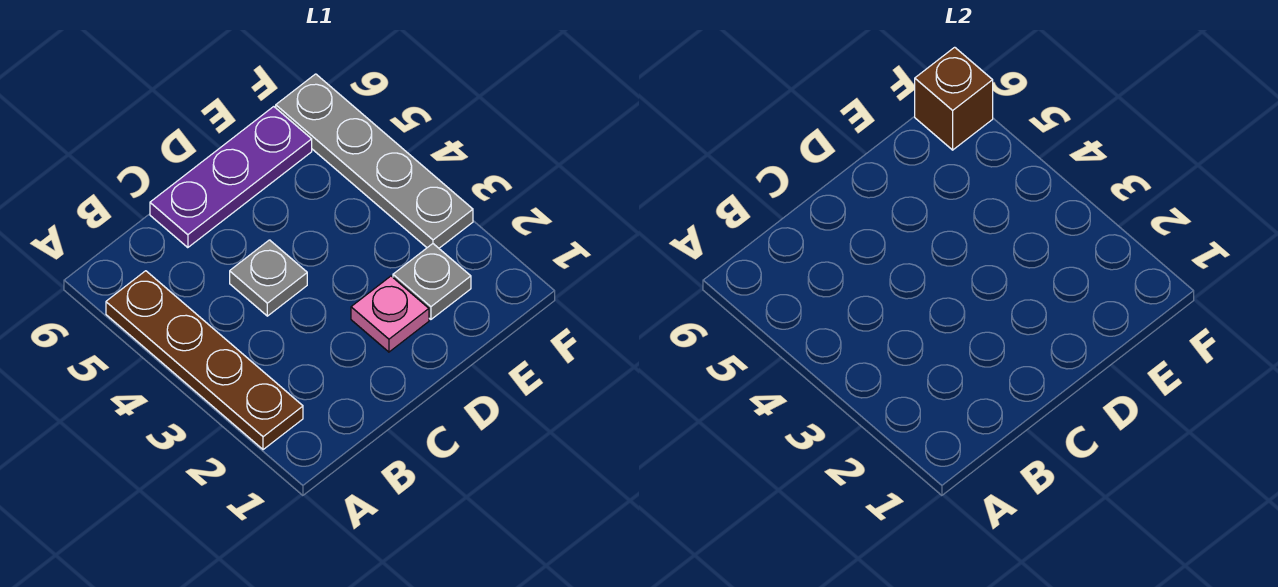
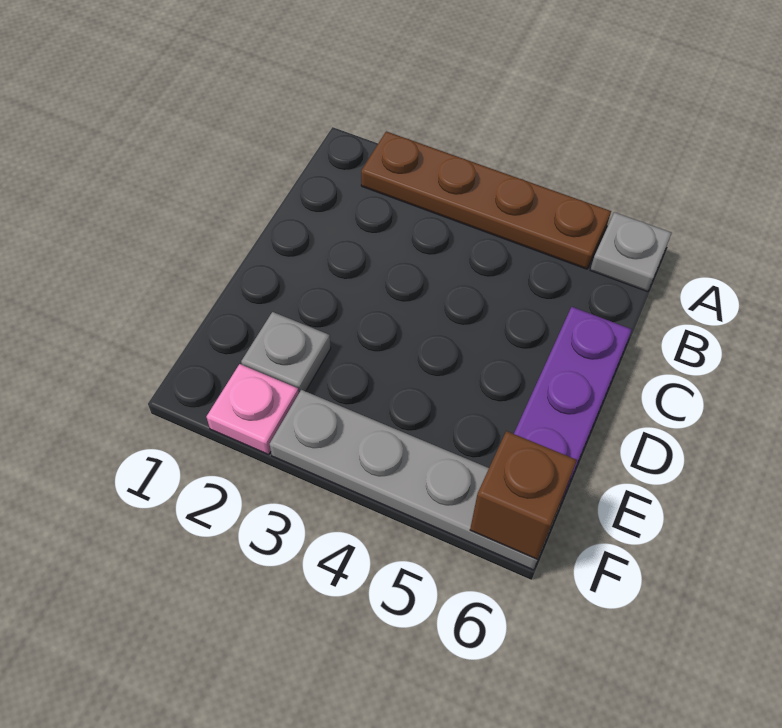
grey 1x1 plate [230,240,307,316] -> grey 1x1 plate moved to [590,212,672,292]
pink 1x1 plate [351,276,429,352] -> pink 1x1 plate moved to [207,364,299,455]

